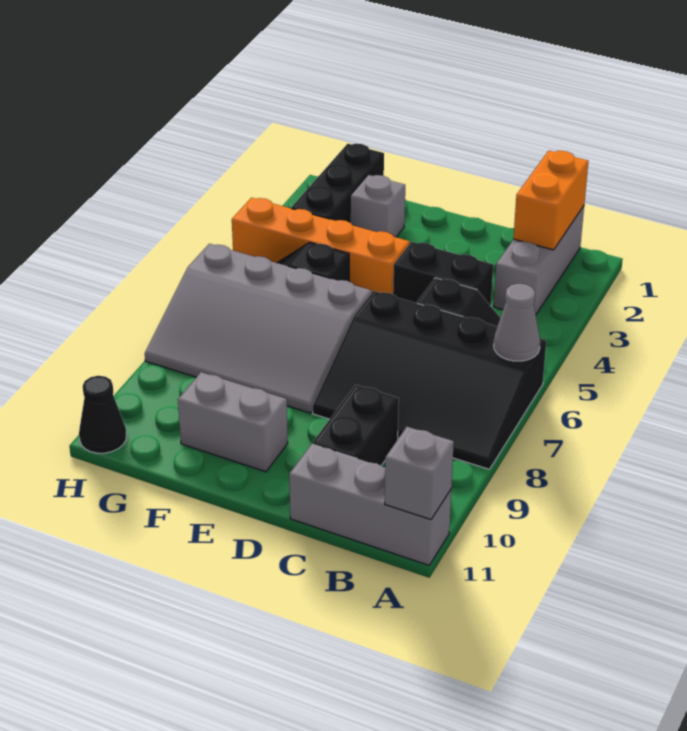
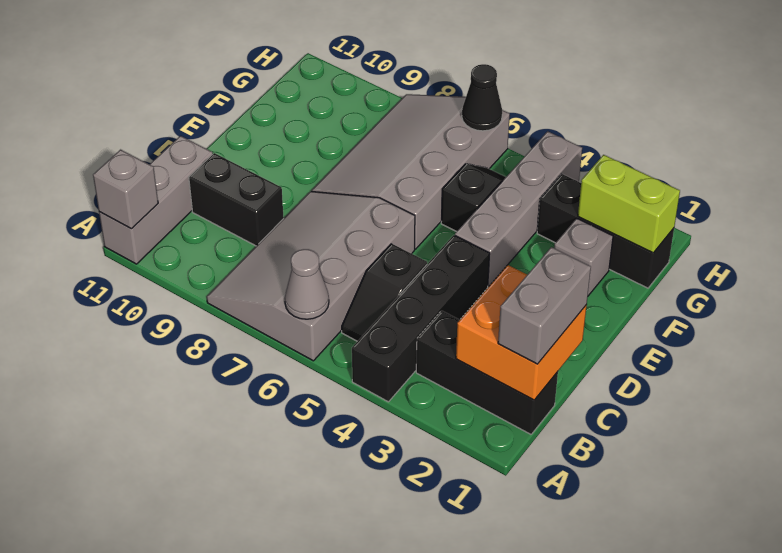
black 3x4 slope [313,291,546,469] -> grey 3x4 slope [207,191,415,361]
grey 1x3 brick [494,206,584,314] -> black 1x3 brick [416,311,558,434]
orange 1x2 brick [513,151,588,250] -> orange 2x2 brick [456,265,587,400]
black 1x2 brick [393,242,493,306] -> black 1x4 brick [352,235,490,402]
orange 1x4 brick [232,198,410,294] -> grey 1x4 brick [455,131,582,286]
grey 1x2 brick [178,372,288,472] -> grey 1x2 brick moved to [498,247,591,364]
none -> lime 1x2 brick [578,155,680,253]
black 1x1 cone [79,376,126,453] -> black 1x1 cone moved to [462,64,502,131]

